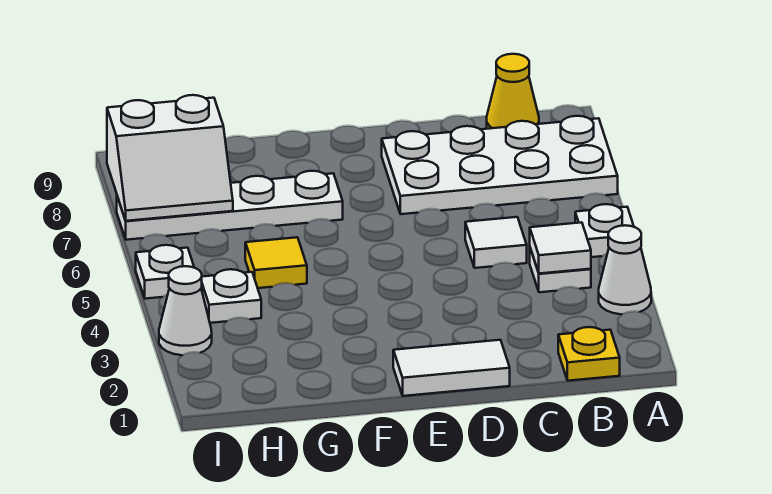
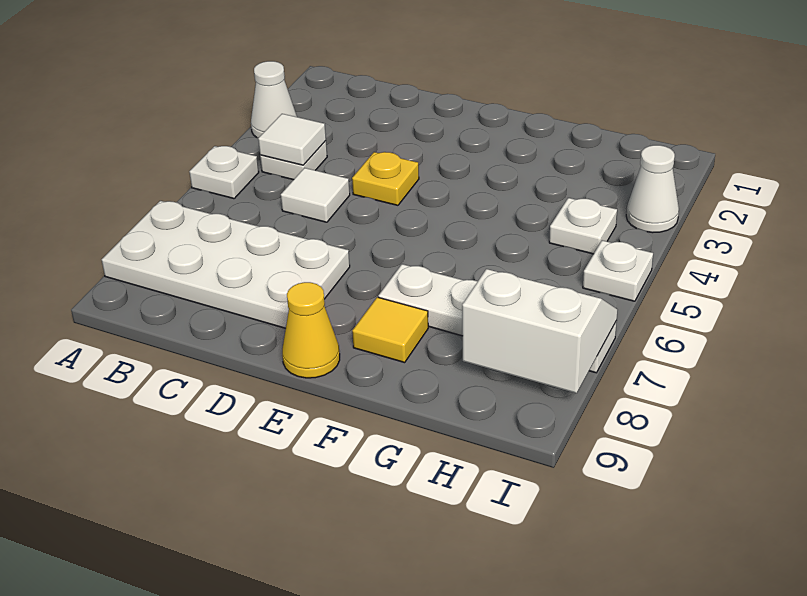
yellow 1x1 plate [558,327,620,381] -> yellow 1x1 plate moved to [352,152,419,205]
yellow 1x1 cone [487,54,539,129] -> yellow 1x1 cone moved to [282,282,340,378]
white 1x2 tile [393,340,510,396] -> none
yellow 1x1 tile [245,237,307,288] -> yellow 1x1 tile moved to [352,297,428,363]

